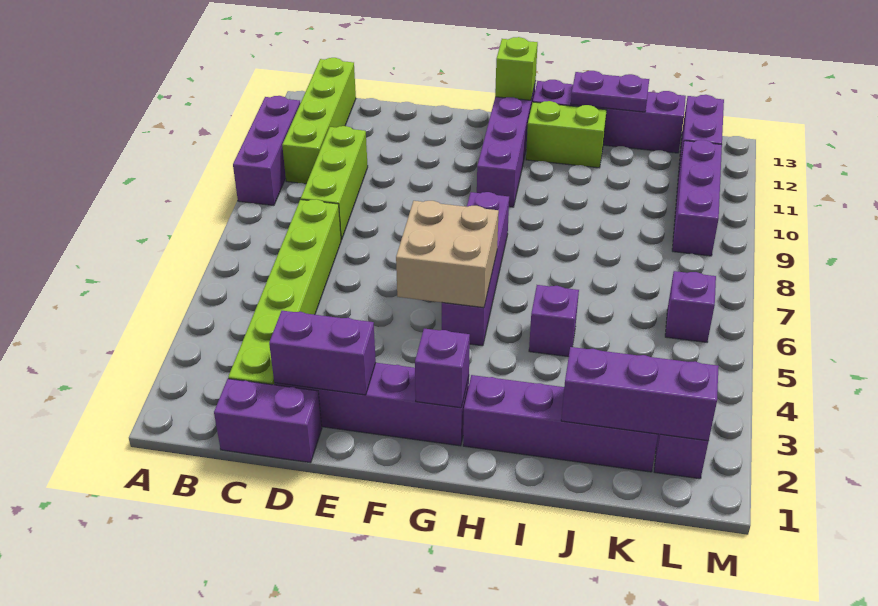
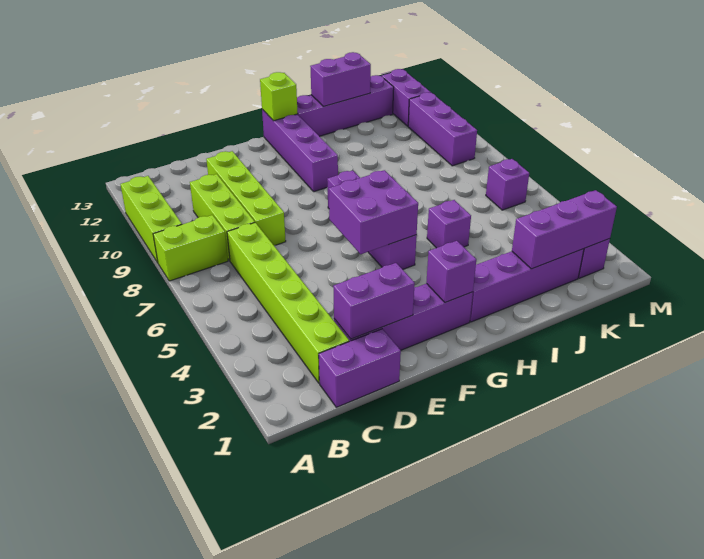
purple 1x3 brick [233,96,300,205] -> lime 1x3 brick [121,176,182,263]
lime 1x4 brick [282,58,356,184] -> lime 1x4 brick moved to [206,151,286,246]
tan 2x2 brick [396,201,499,308] -> purple 2x2 brick [329,170,418,254]
lime 1x2 brick [526,101,607,168] -> lime 1x2 brick moved to [153,215,228,281]
purple 1x2 plate [571,71,649,112] -> purple 1x2 brick [310,52,371,106]

